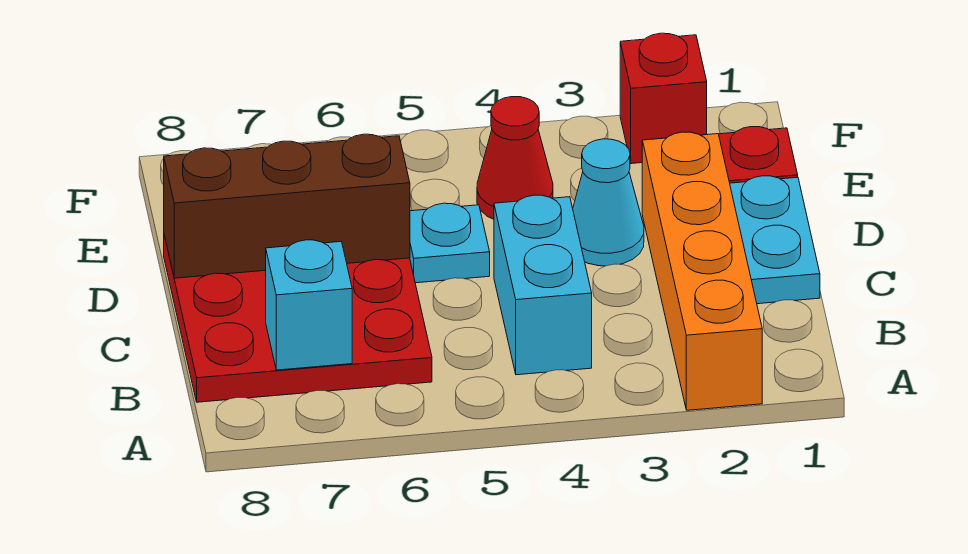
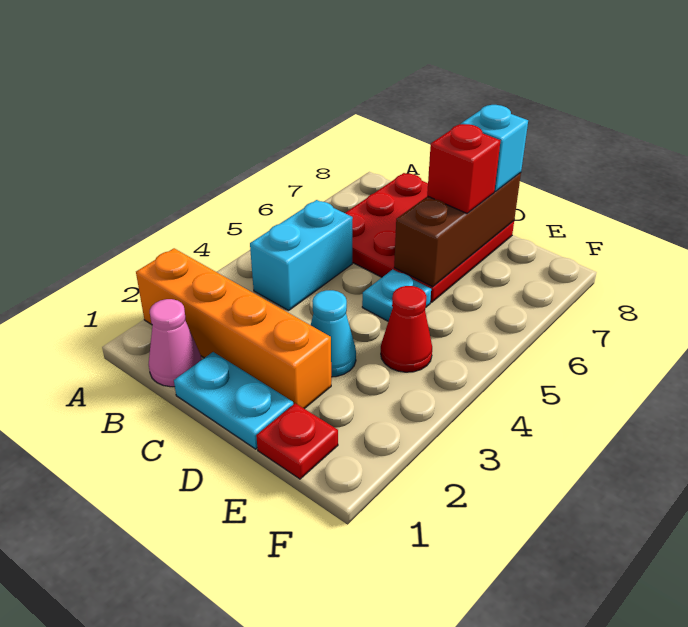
none -> pink 1x1 cone [149,299,202,387]
cyan 1x2 brick [494,195,592,375] -> cyan 1x2 brick turned to [250,200,353,311]
cyan 1x1 brick [266,240,352,370] -> cyan 1x1 brick moved to [461,105,528,192]
red 1x1 brick [620,33,707,164] -> red 1x1 brick moved to [427,124,500,213]

